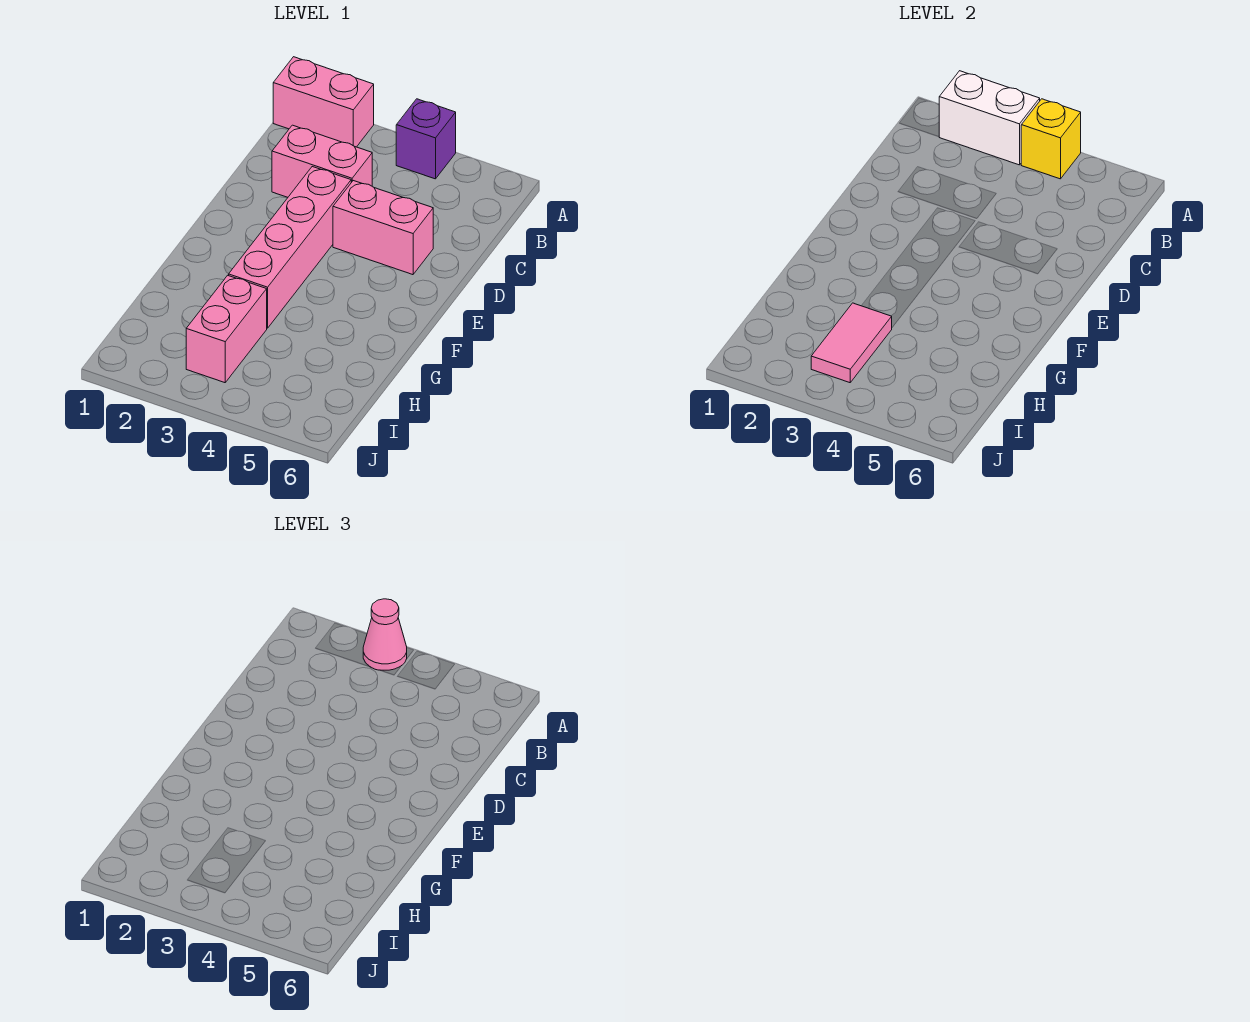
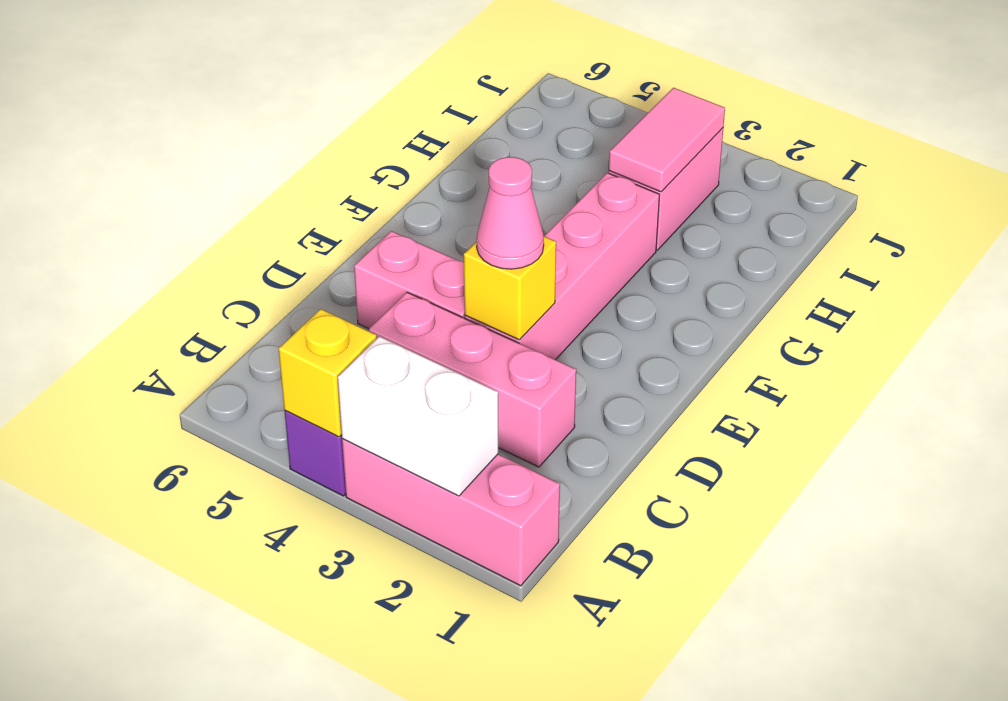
pink 1x2 brick [273,57,374,147] -> pink 1x3 brick [342,439,560,586]
pink 1x1 cone [363,599,407,670] -> pink 1x1 cone moved to [477,157,544,269]
pink 1x2 brick [272,125,372,197] -> pink 1x3 brick [369,292,576,467]
none -> yellow 1x1 brick [464,236,556,340]

